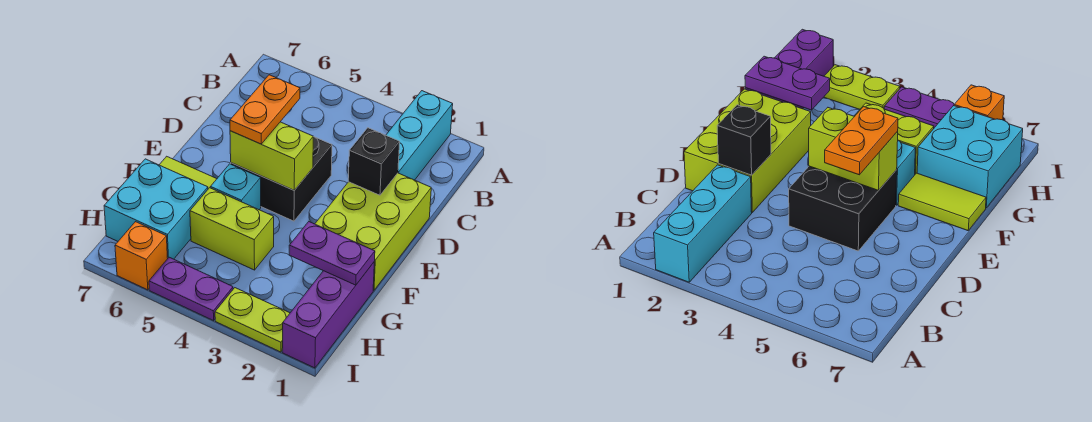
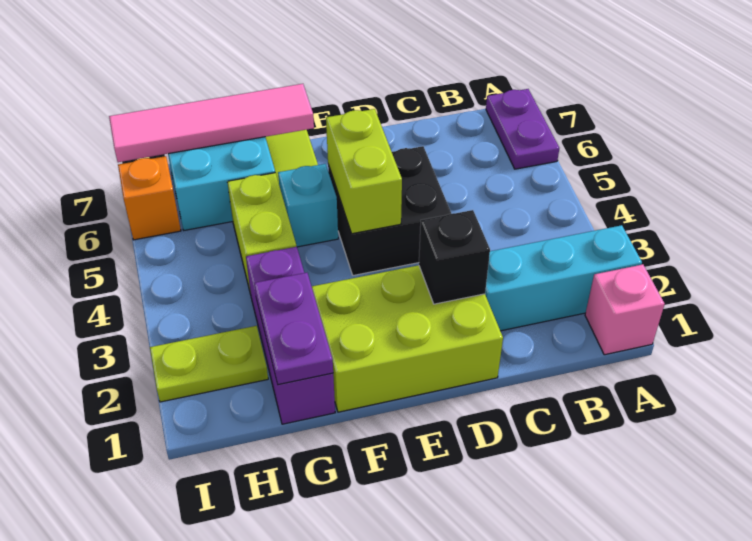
none -> pink 1x1 brick [585,264,665,355]
orange 1x2 plate [230,75,300,144] -> none
none -> pink 1x4 tile [109,84,314,162]
purple 1x3 brick [282,262,374,368] -> purple 1x3 brick turned to [246,247,335,424]
lime 1x2 plate [215,288,290,352] -> lime 1x2 plate turned to [150,326,268,402]
purple 1x2 plate [149,257,233,321] -> purple 1x2 plate moved to [486,89,559,169]

